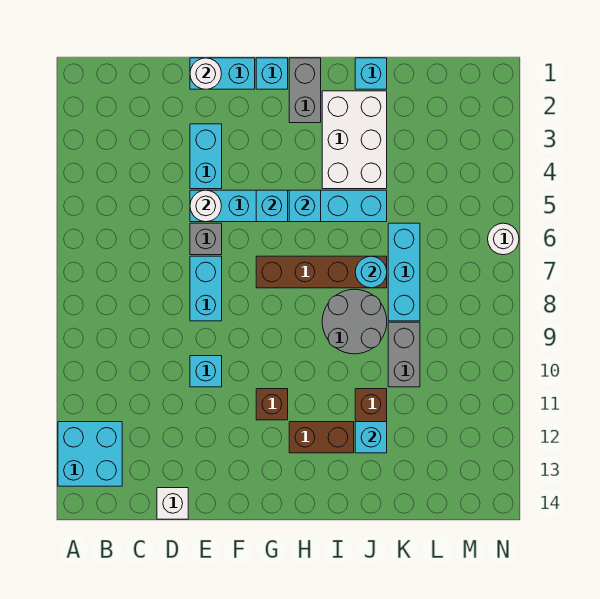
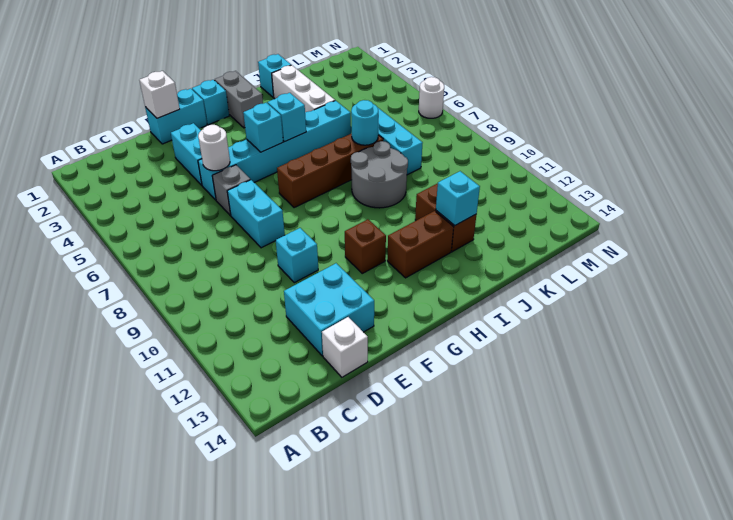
cyan 2x2 brick [58,422,122,486] -> cyan 2x2 brick moved to [284,263,374,356]
white 1x1 round brick [190,58,222,89] -> white 1x1 brick [139,71,180,118]
white 2x3 brick [322,91,387,189] -> white 1x3 brick [272,65,335,112]
grey 1x2 brick [388,322,420,387] -> none

